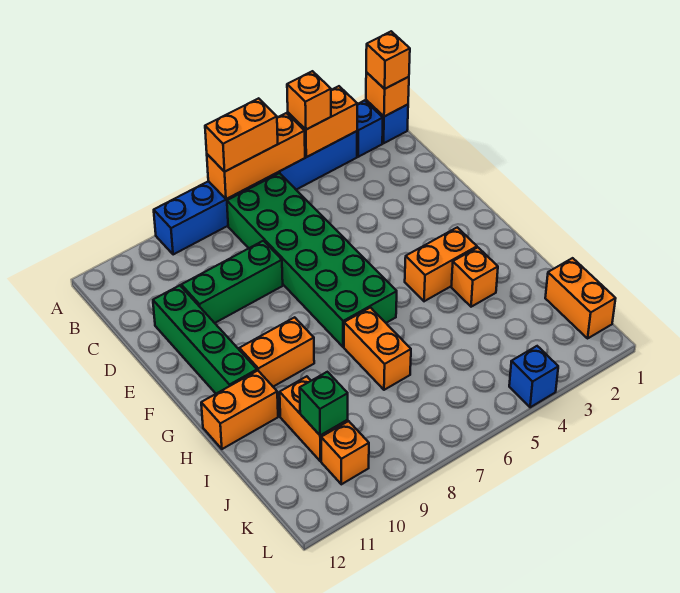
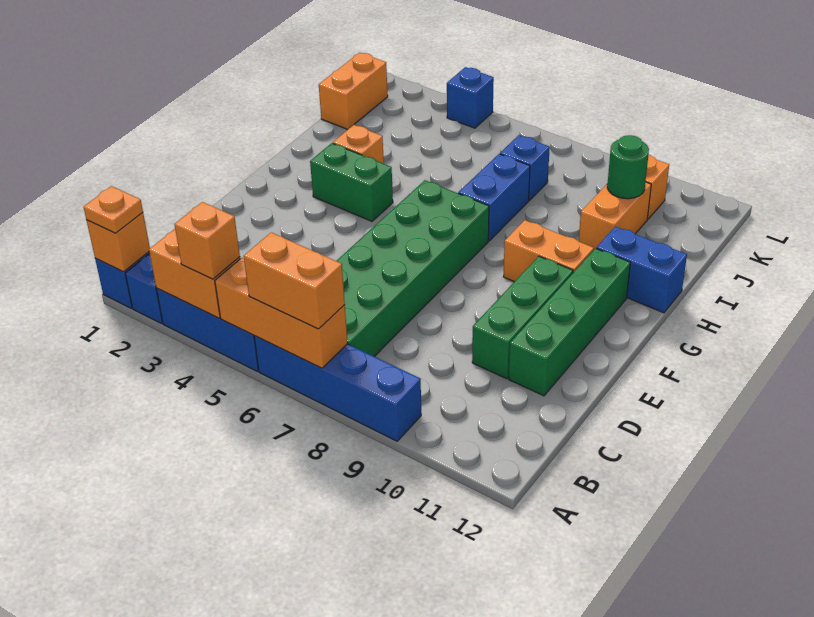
orange 1x1 brick [366,31,410,89] -> orange 1x1 plate [84,186,143,233]
green 1x3 brick [181,241,283,323] -> green 1x3 brick turned to [472,256,573,379]
orange 1x2 brick [405,227,477,301] -> green 1x2 brick [310,143,393,221]
orange 1x2 brick [344,308,411,390] -> blue 1x2 brick [458,154,530,241]
orange 1x2 brick [201,371,278,449] -> blue 1x2 brick [596,227,687,313]
none -> blue 1x1 brick [500,135,550,201]
green 1x1 brick [300,372,348,435] -> green 1x1 round brick [607,135,649,199]

